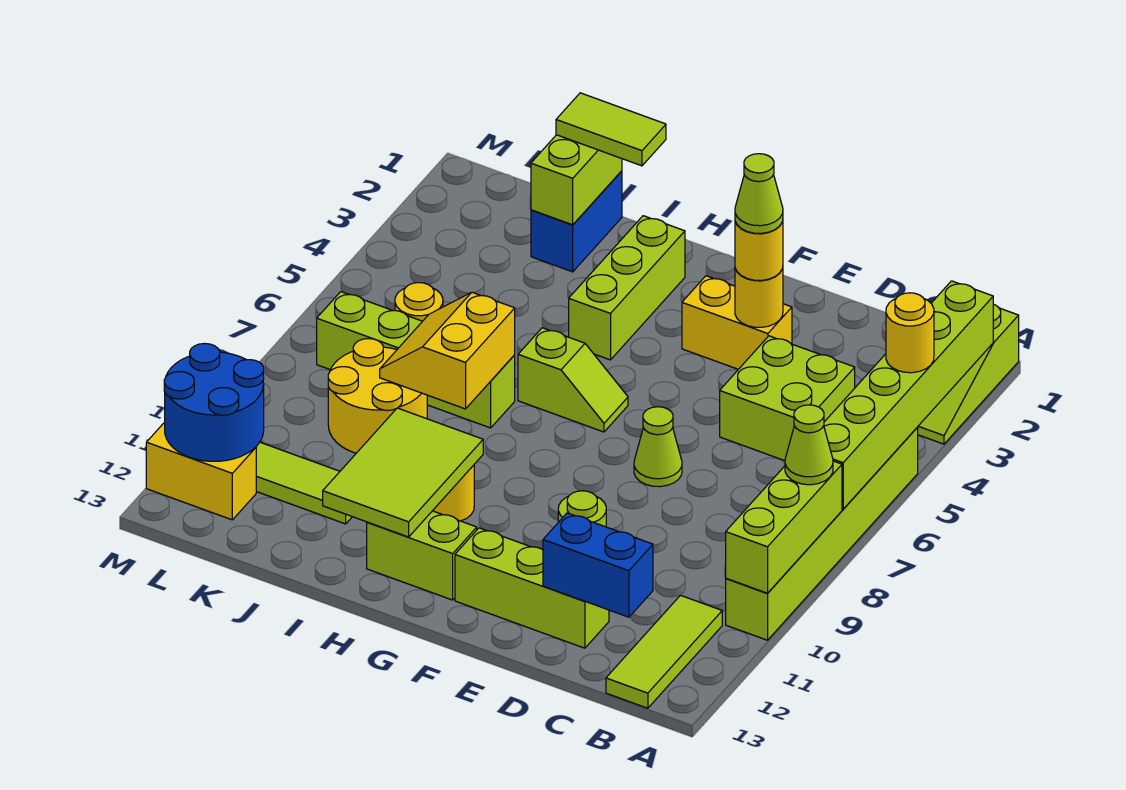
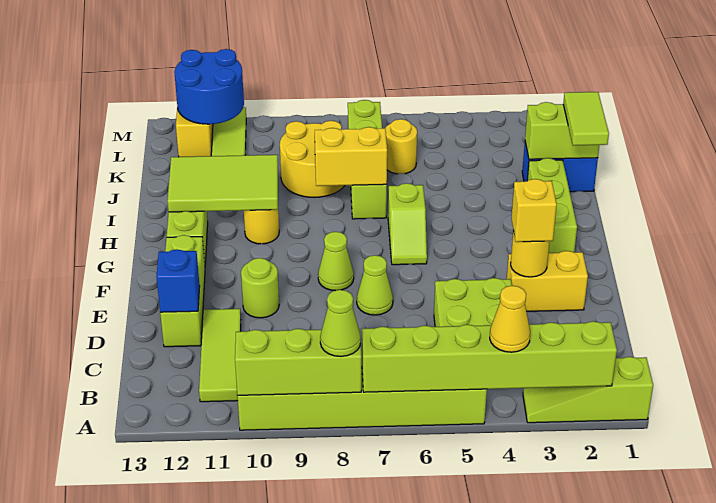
yellow 1x1 round brick [886,293,934,373] -> yellow 1x1 cone [490,286,530,352]
lime 1x3 tile [606,595,722,708] -> lime 1x3 tile turned to [199,309,241,402]
blue 1x2 brick [543,513,653,617] -> blue 1x1 brick [156,249,200,312]
yellow 1x2 brick [682,276,792,369] -> yellow 1x2 brick turned to [507,251,588,311]
yellow 1x1 round brick [735,222,783,280] -> yellow 1x1 brick [511,179,557,242]
lime 1x1 cone [735,154,783,233] -> lime 1x1 cone moved to [318,232,354,291]
lime 1x3 brick [569,216,685,360] -> lime 1x3 brick turned to [527,158,577,253]

